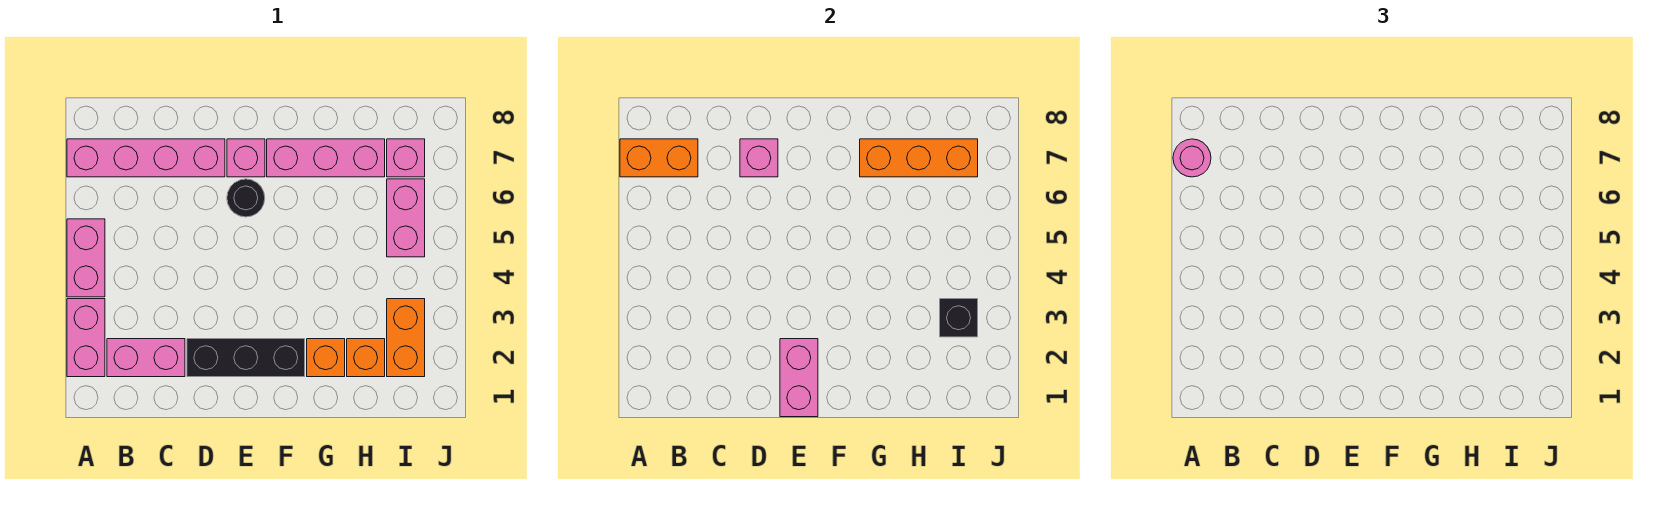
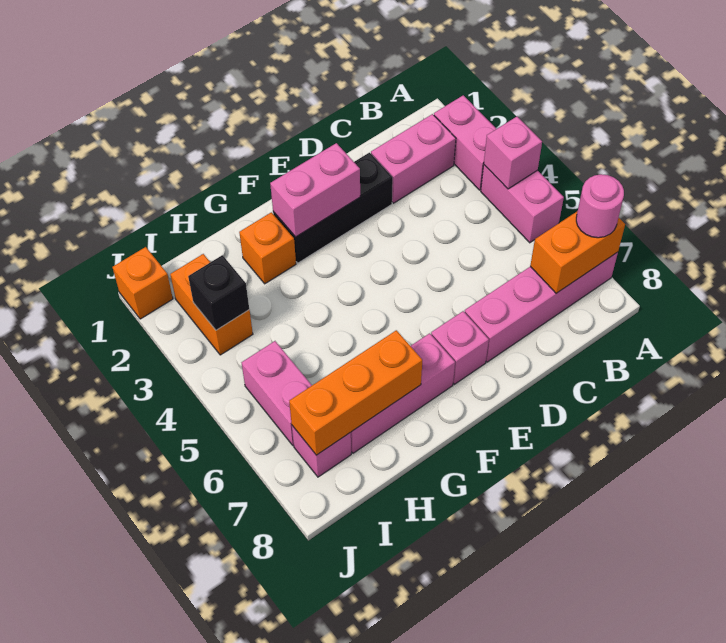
pink 1x1 brick [740,139,778,177] -> pink 1x1 brick moved to [484,117,542,189]
pink 1x2 brick [780,339,818,417] -> pink 1x2 brick turned to [270,143,360,237]
black 1x1 round brick [227,179,265,217] -> none
orange 1x1 brick [347,339,385,377] -> orange 1x1 brick moved to [113,247,173,319]

